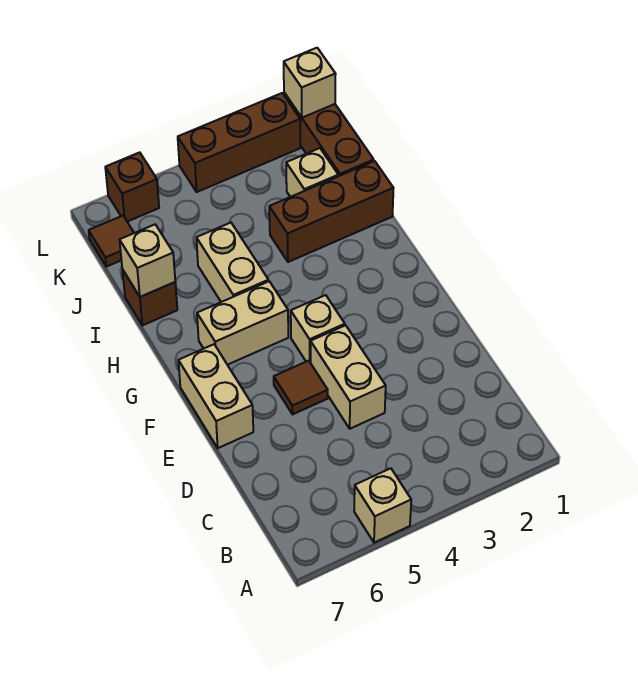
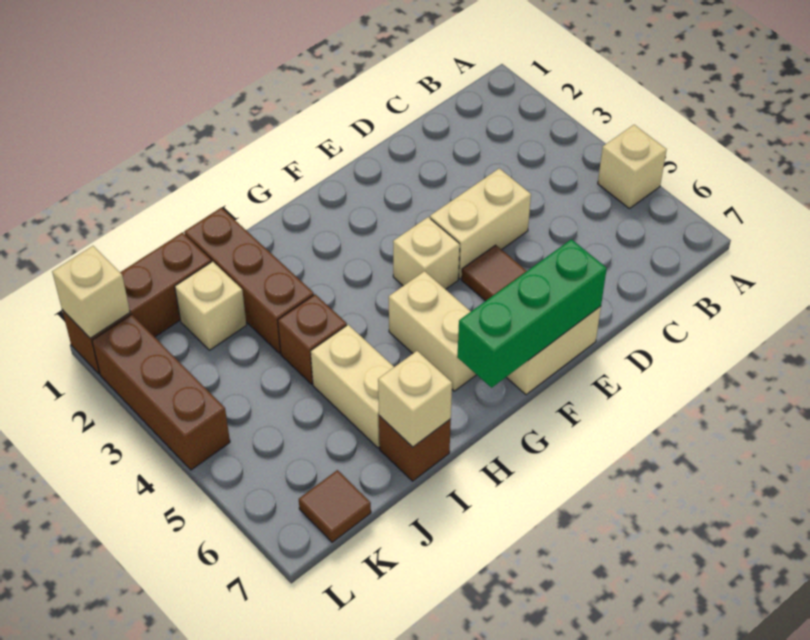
none -> green 1x3 brick [458,239,607,388]
tan 1x2 brick [196,223,269,302] -> tan 1x2 brick turned to [311,325,394,448]
brown 1x1 brick [105,152,159,222] -> brown 1x1 brick moved to [278,294,347,384]

